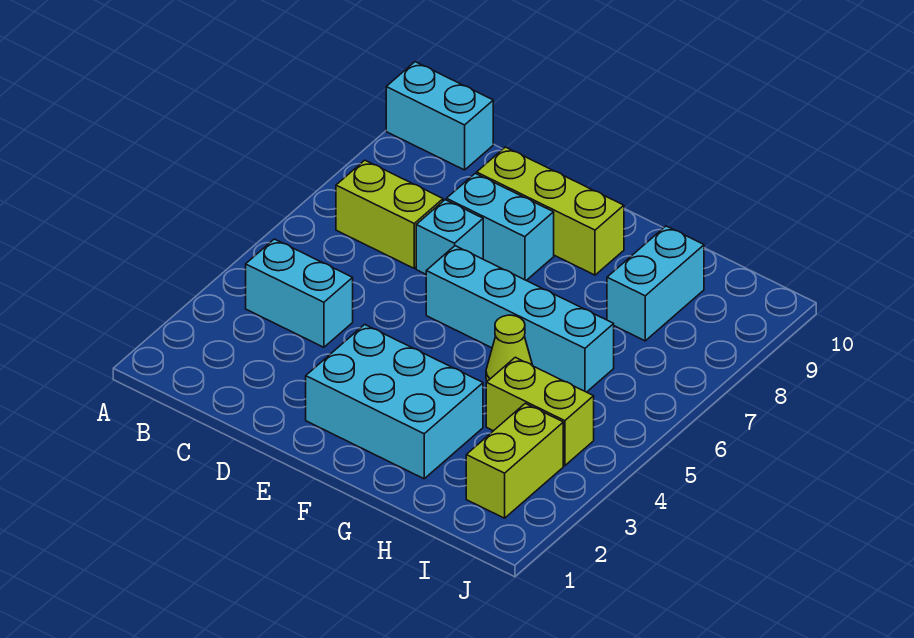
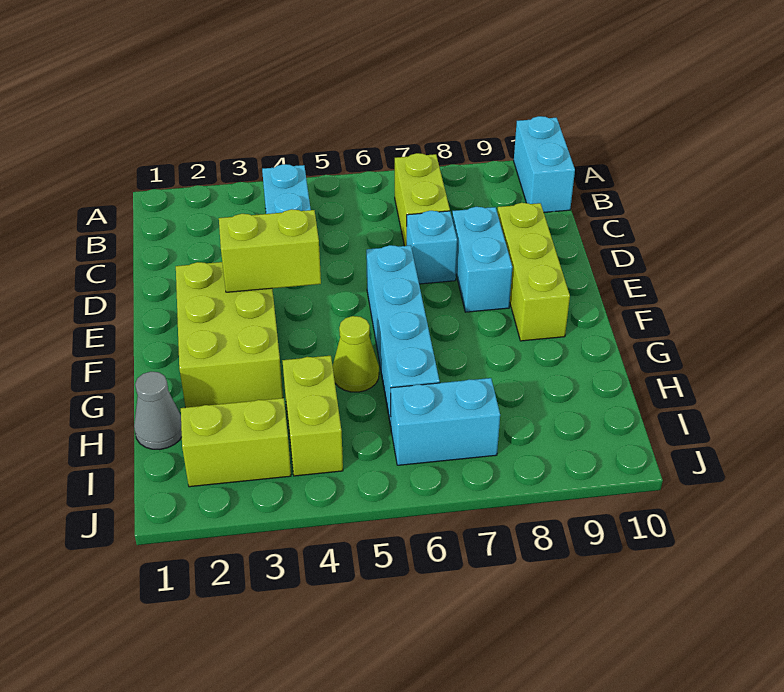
cyan 2x3 brick [306,324,483,479] -> lime 2x3 brick [176,262,283,408]
none -> lime 1x2 brick [219,209,321,292]
none -> grey 1x1 cone [134,372,182,450]
cyan 1x2 brick [607,226,704,341] -> cyan 1x2 brick moved to [391,378,500,465]

